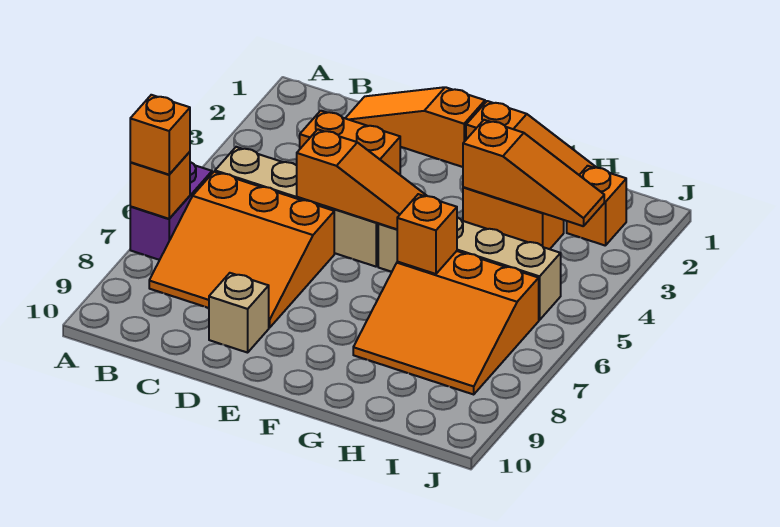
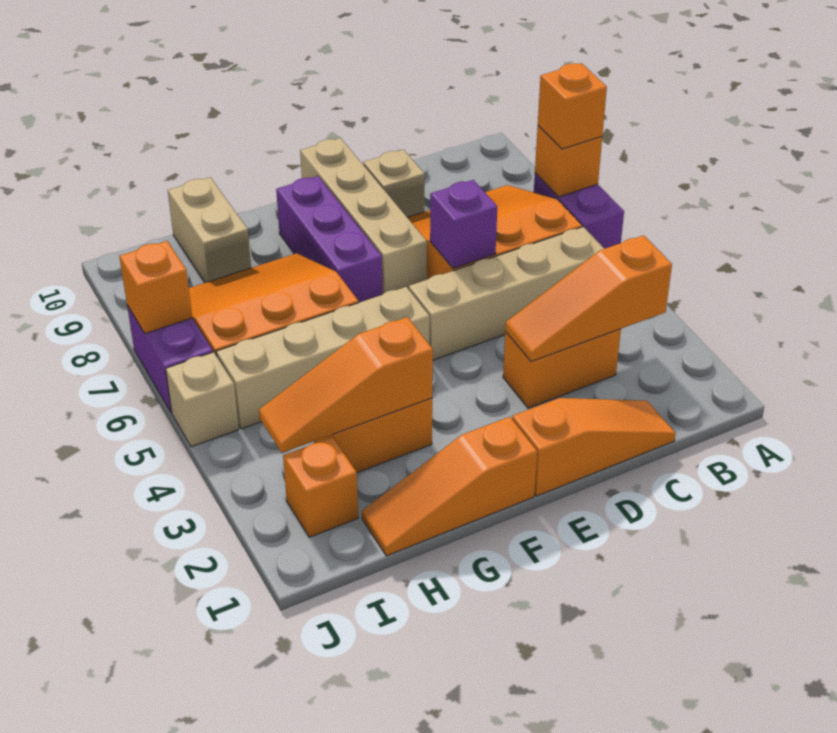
orange 1x3 slope [297,129,427,229] -> orange 1x3 slope moved to [505,235,672,361]
none -> purple 1x1 brick [430,180,497,268]
none -> tan 1x4 brick [300,138,427,294]
none -> purple 1x3 brick [276,176,383,303]
orange 1x1 brick [397,194,457,274] -> orange 1x1 brick moved to [119,241,192,334]
none -> tan 1x2 brick [168,177,251,283]
none -> tan 1x1 brick [166,352,239,447]
none -> purple 1x2 brick [127,305,213,413]

